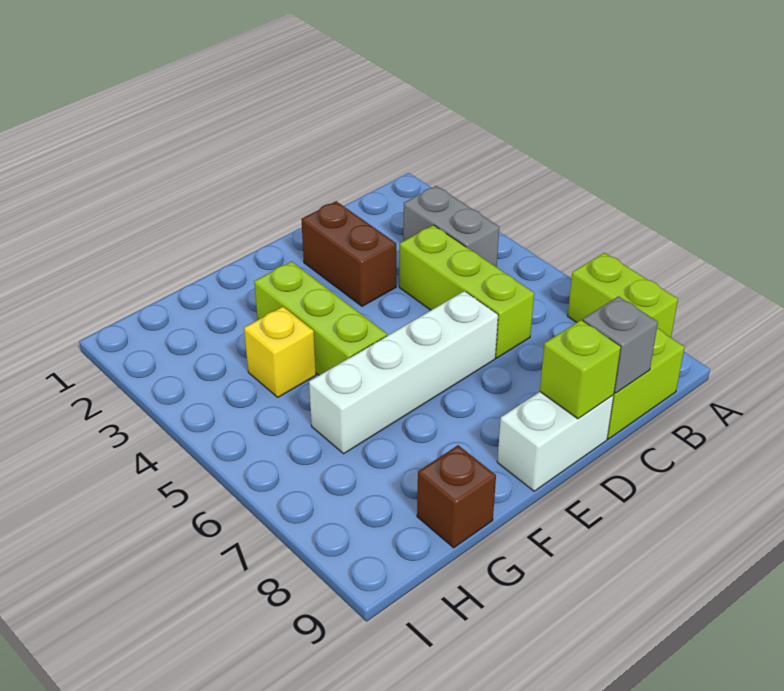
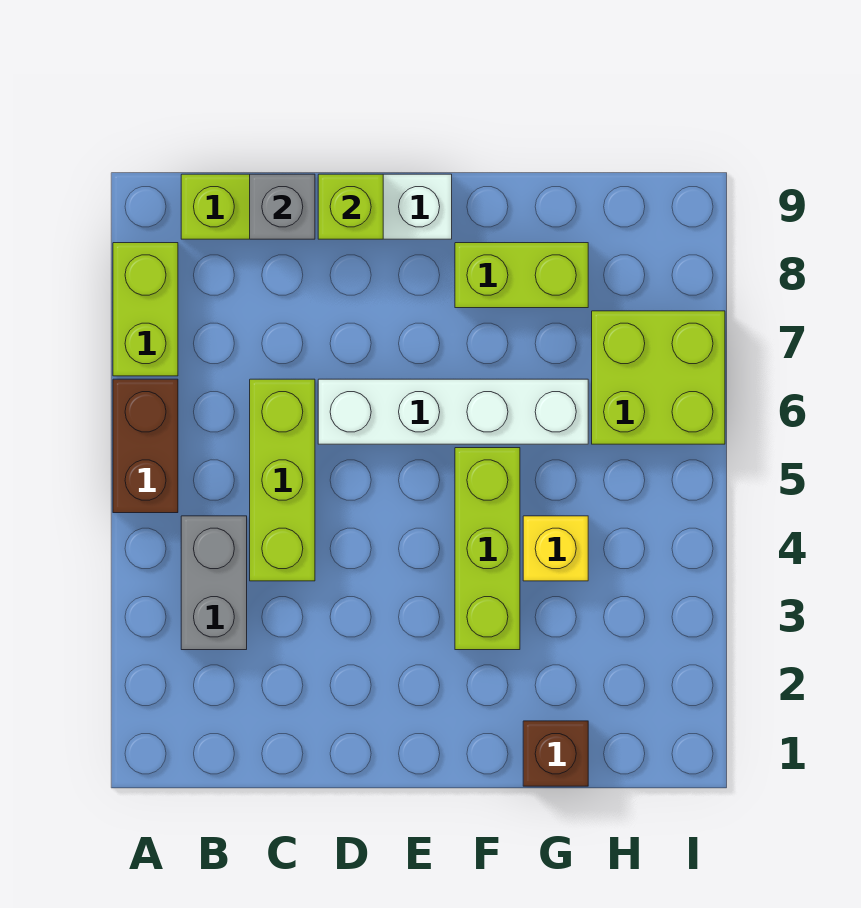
brown 1x2 brick [301,201,396,306] -> brown 1x2 brick moved to [113,379,178,513]
none -> lime 1x2 brick [455,243,588,308]
brown 1x1 brick [417,445,496,548] -> brown 1x1 brick moved to [523,721,588,786]
none -> lime 2x2 brick [592,311,725,444]

